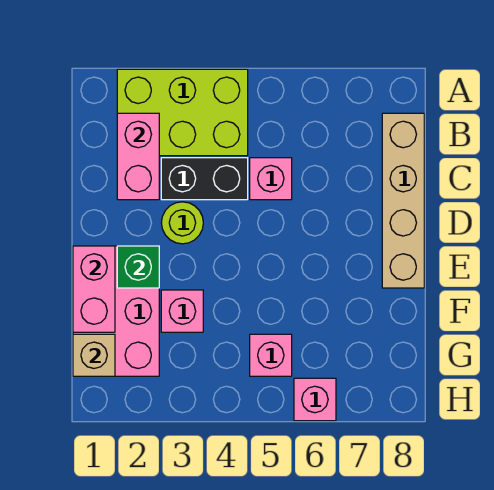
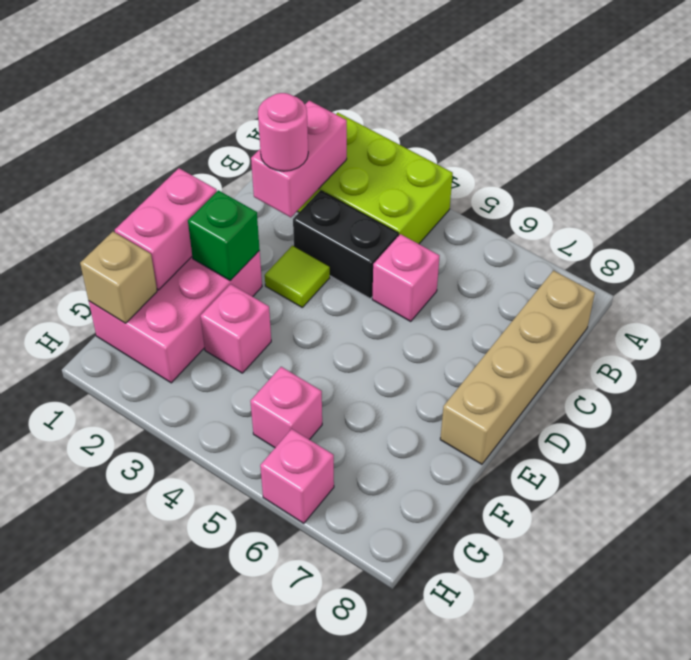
none -> pink 1x1 round brick [258,93,308,171]
lime 1x1 round brick [161,202,203,244] -> lime 1x1 tile [265,246,330,307]

